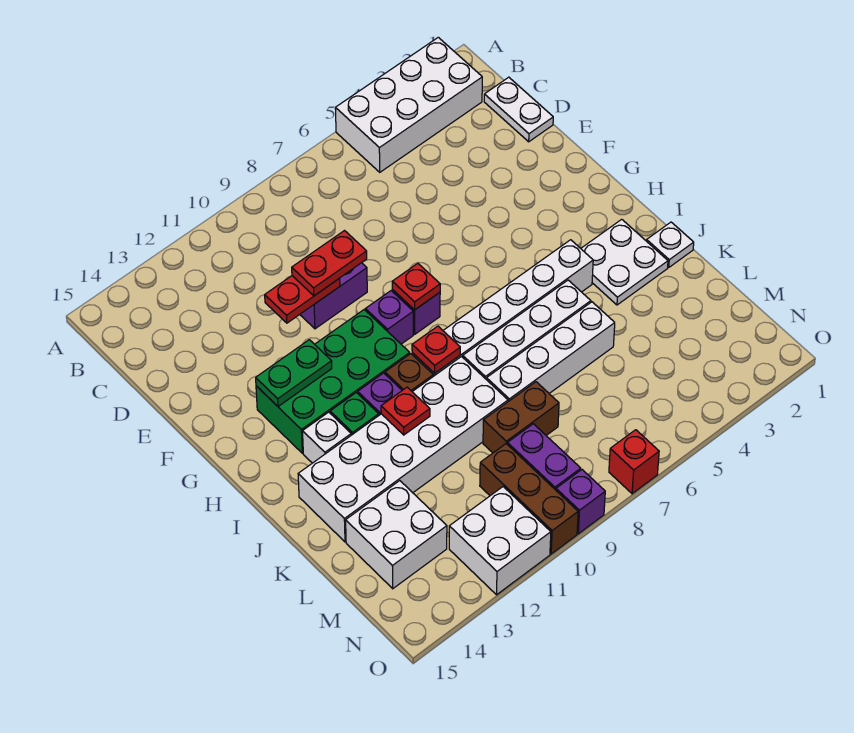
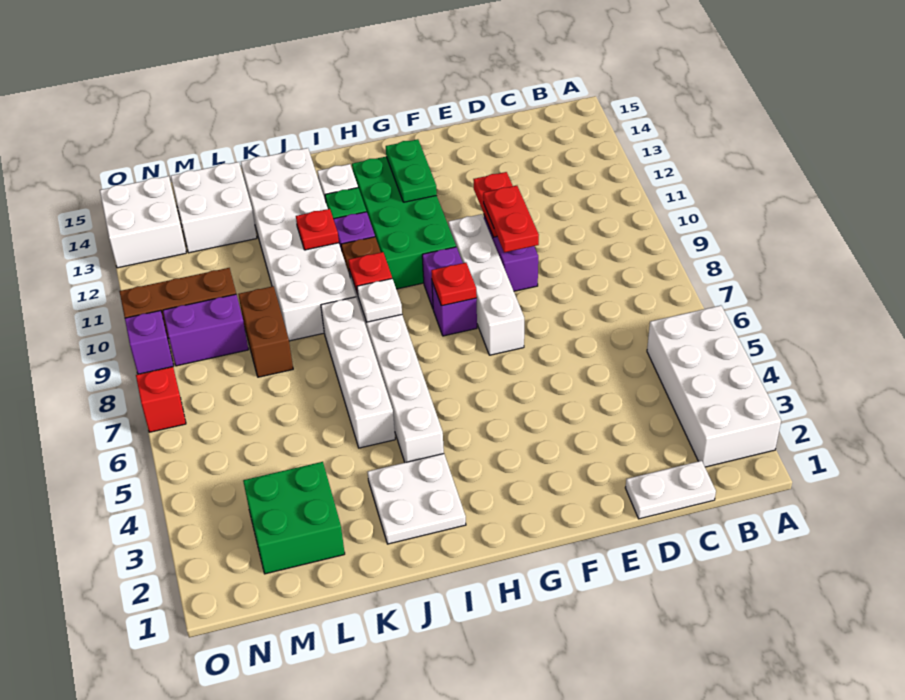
white 1x1 plate [647,222,694,267] -> white 1x1 plate moved to [357,279,402,322]
white 1x4 brick [487,302,615,402] -> white 1x4 brick moved to [448,214,524,355]
none -> green 2x2 brick [243,462,345,574]
white 2x2 brick [449,487,551,595] -> white 2x2 brick moved to [100,176,186,268]

